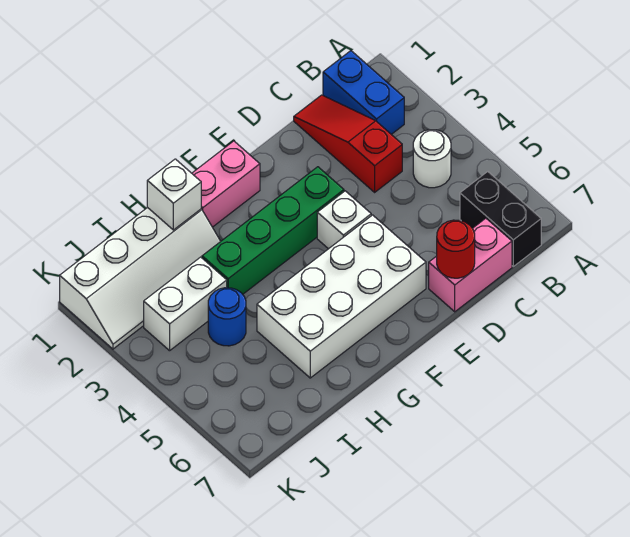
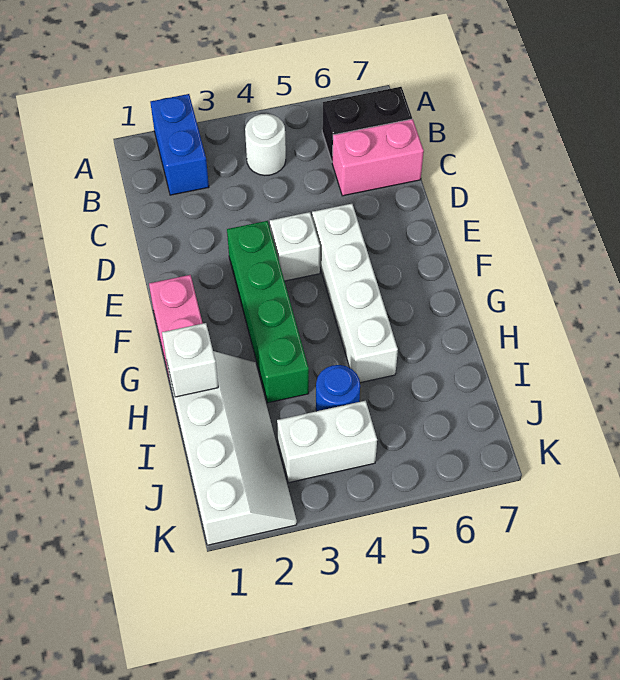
blue 1x2 brick [323,51,404,134] -> blue 1x2 brick turned to [150,94,209,195]
red 1x3 slope [294,95,402,192] -> none
pink 1x2 brick [429,218,512,312] -> pink 1x2 brick turned to [332,119,424,196]
red 1x1 round brick [437,220,475,278] -> none
white 2x4 brick [257,215,426,378] -> white 1x4 brick [312,204,398,383]
white 1x2 brick [144,257,227,351] -> white 1x2 brick turned to [277,401,377,483]

